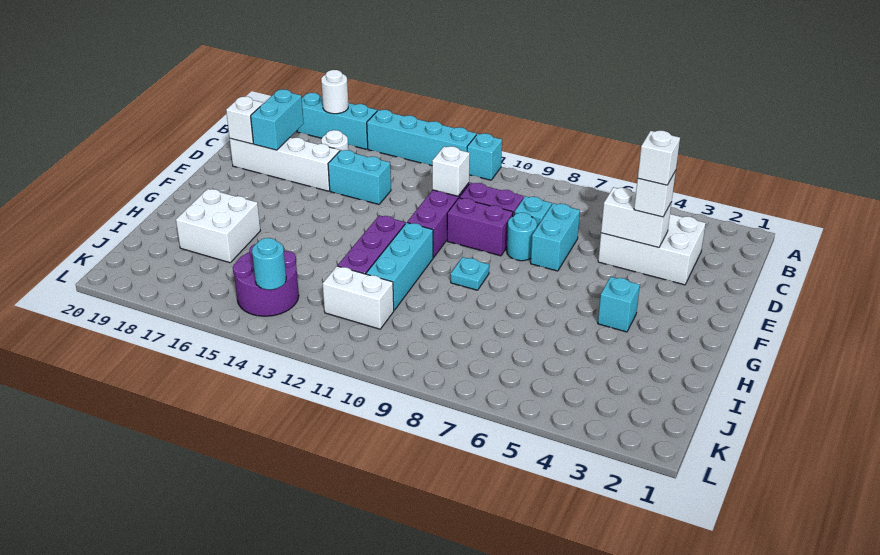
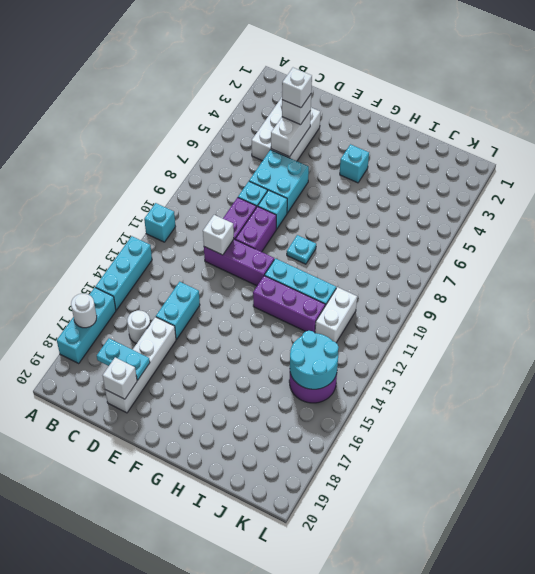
cyan 1x4 brick [367,110,476,166] -> cyan 1x3 brick [95,236,152,310]
cyan 1x2 brick [251,89,304,150] -> cyan 1x2 plate [97,338,150,380]
cyan 1x2 brick [531,203,580,271] -> cyan 2x2 brick [249,150,309,213]
cyan 1x1 round brick [507,213,537,261] -> cyan 1x1 brick [258,190,287,229]
white 2x2 brick [176,189,260,263] -> none
cyan 1x1 round brick [252,238,286,290] -> cyan 2x2 round brick [290,331,338,389]

